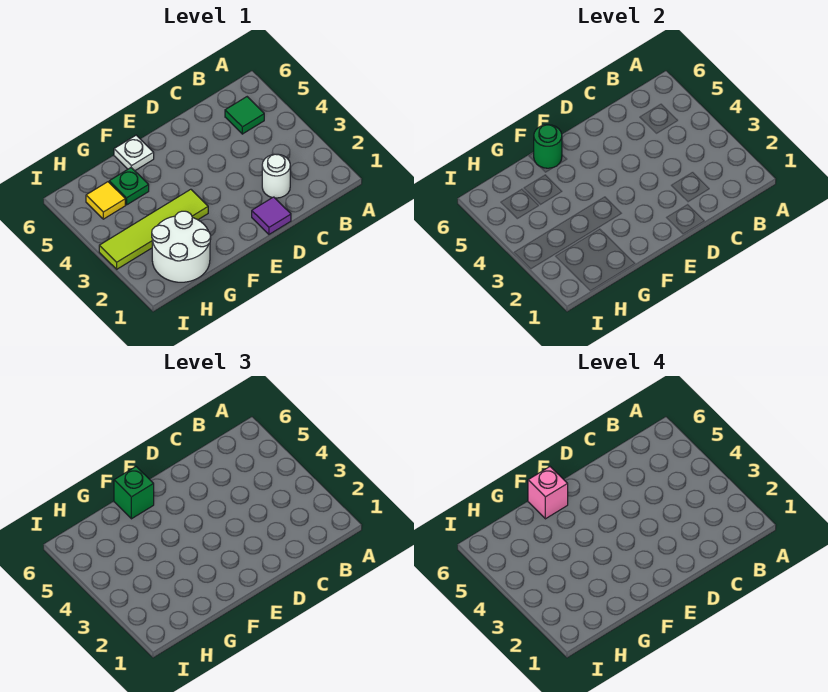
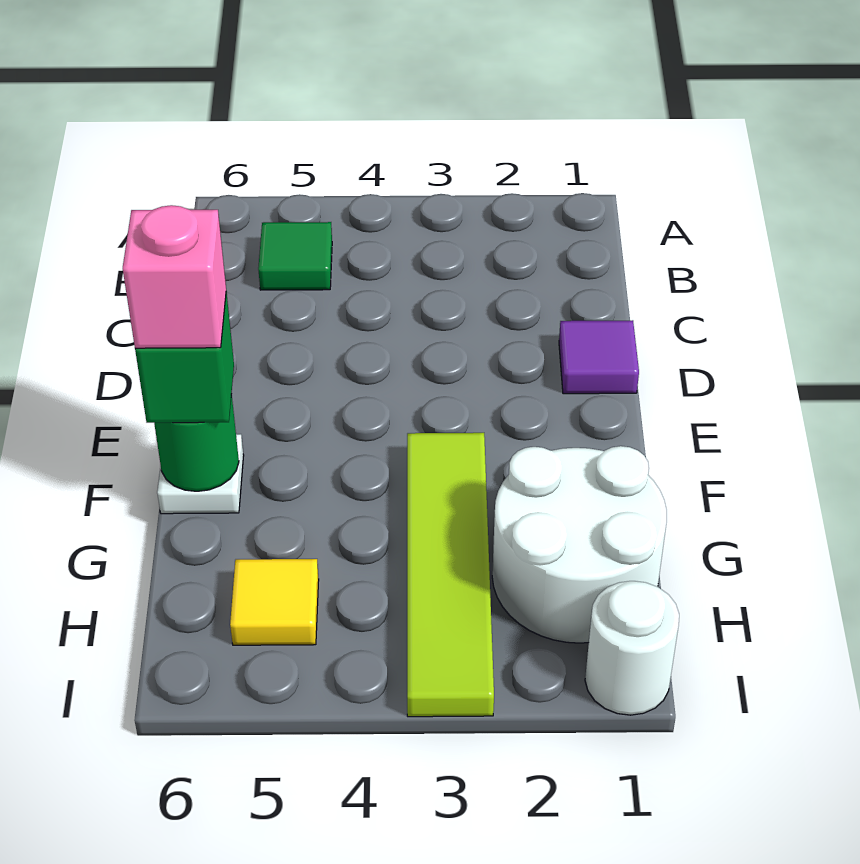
white 1x1 round brick [262,154,290,198] -> white 1x1 round brick moved to [585,581,679,715]
green 1x1 plate [109,168,149,205] -> none

